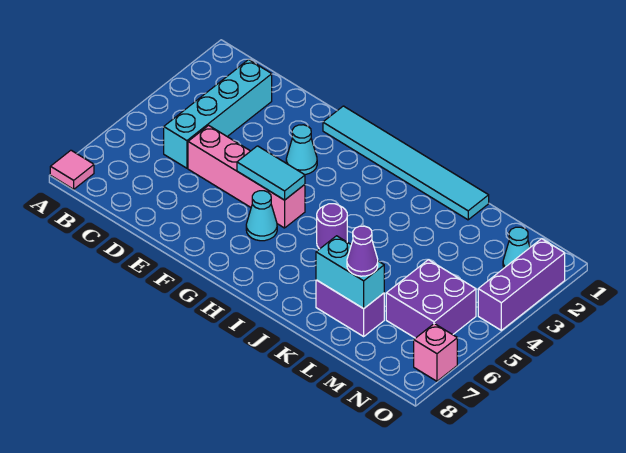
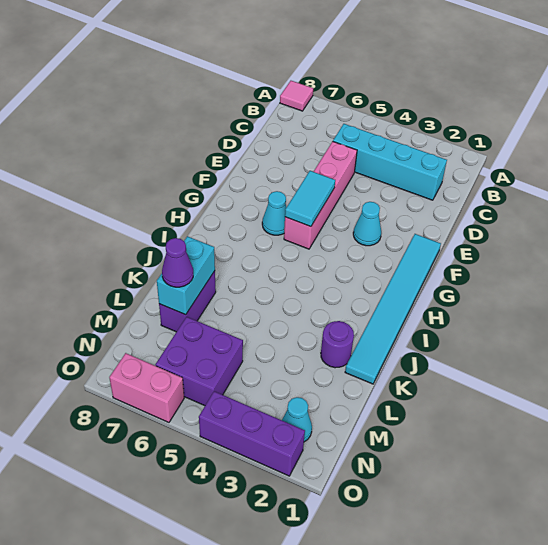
purple 1x1 round brick [317,204,347,249] -> purple 1x1 round brick moved to [321,321,354,368]
pink 1x1 brick [414,324,457,381] -> pink 1x2 brick [109,353,184,422]

